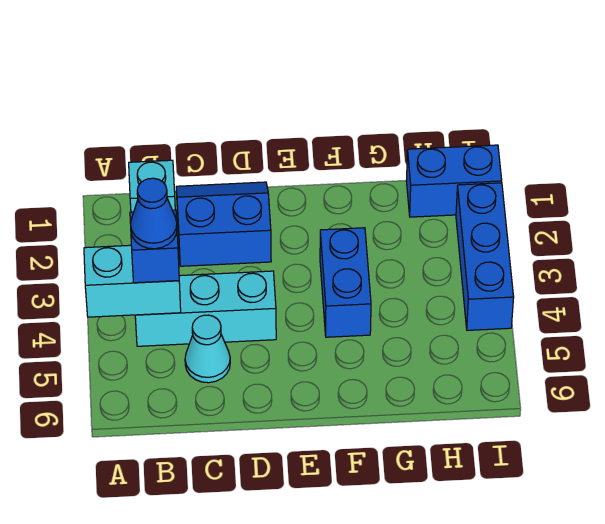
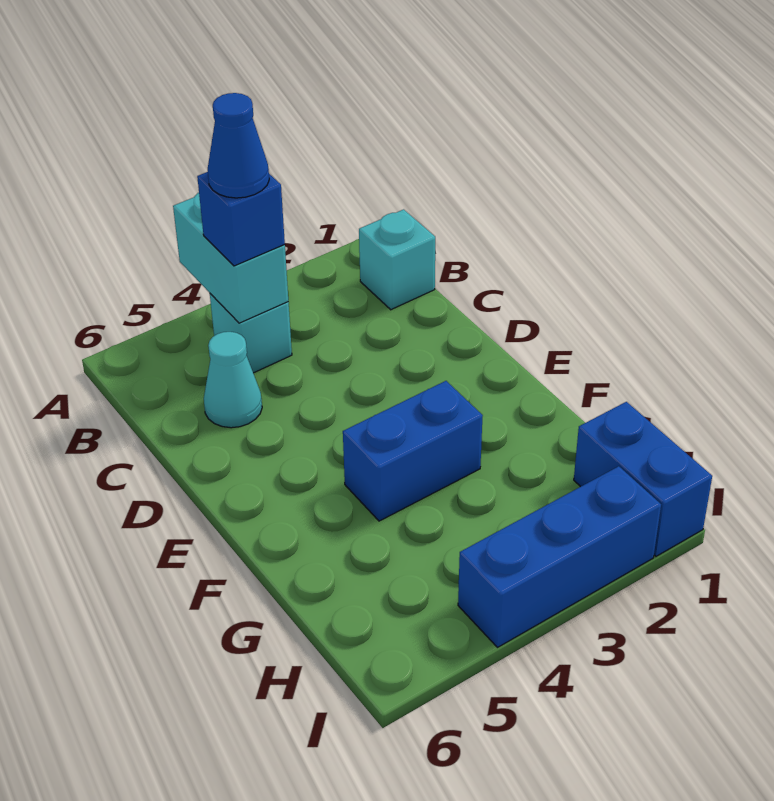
cyan 1x3 brick [135,271,276,346] -> cyan 1x1 brick [210,294,292,373]
blue 2x2 slope [176,182,271,266] -> none

